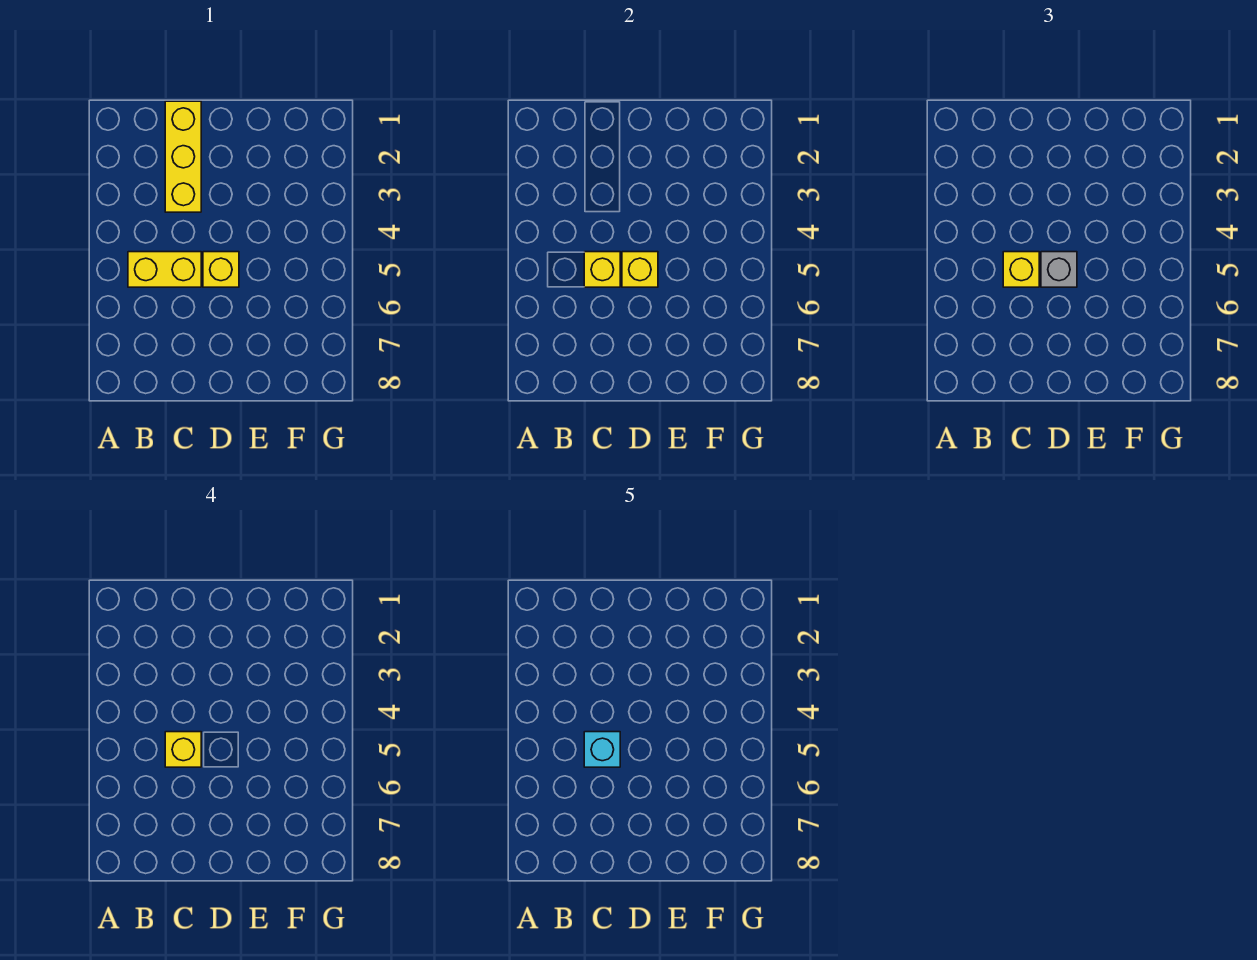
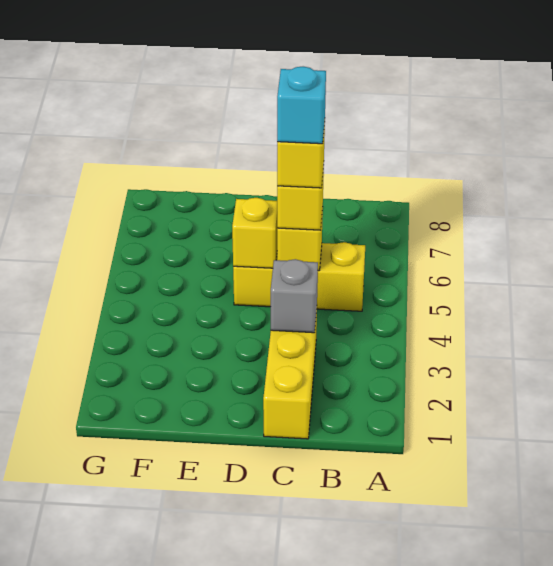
grey 1x1 brick [1041,252,1077,287] -> grey 1x1 brick moved to [271,259,318,333]

